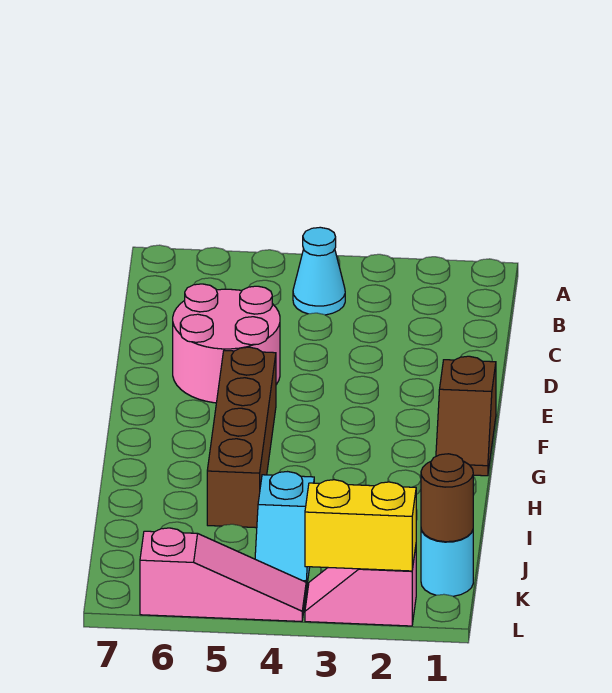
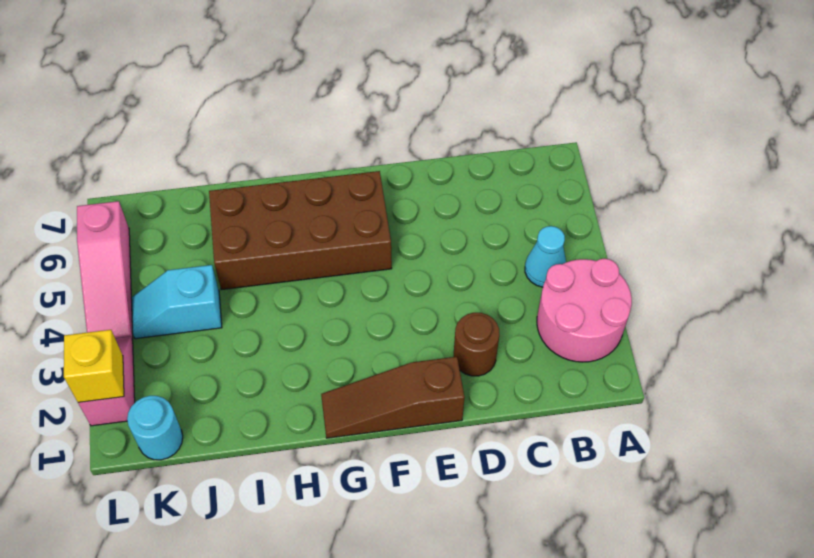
pink 2x2 round brick [173,284,280,403] -> pink 2x2 round brick moved to [537,259,632,362]
brown 1x2 slope [436,356,496,476] -> brown 1x3 slope [321,357,465,438]
brown 1x4 brick [207,347,276,528] -> brown 2x4 brick [209,171,392,290]
brown 1x1 round brick [421,454,473,542] -> brown 1x1 round brick moved to [454,313,499,376]
yellow 1x2 brick [305,480,416,571] -> yellow 1x1 brick [64,330,124,402]

